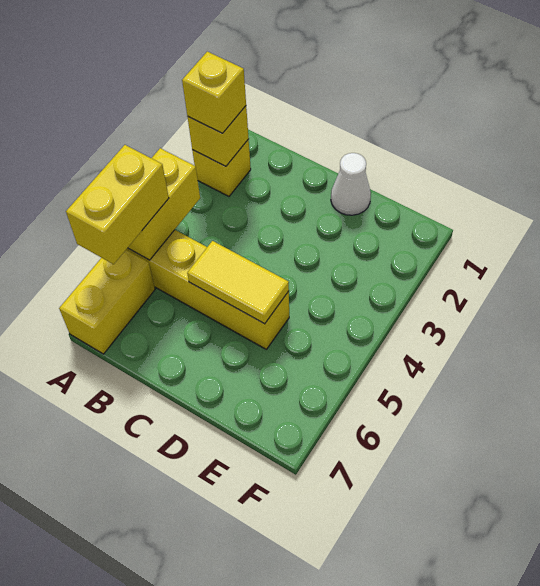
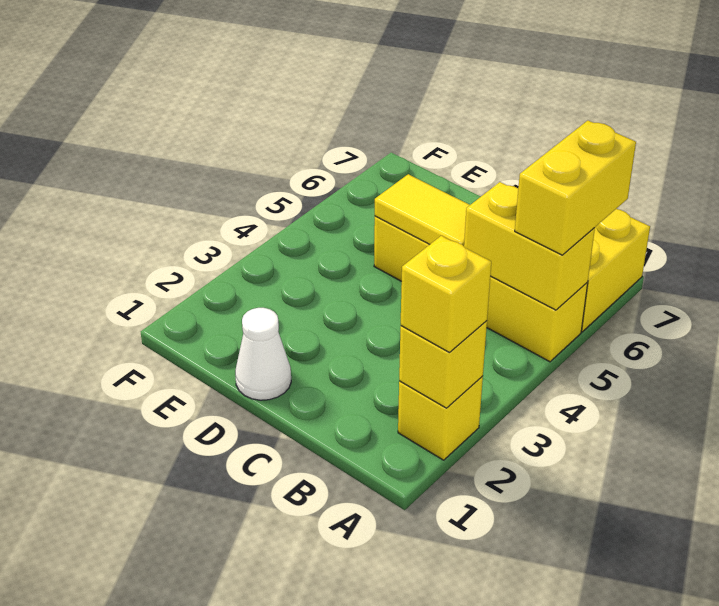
yellow 1x2 brick [128,148,200,260] -> yellow 1x2 brick turned to [464,182,595,310]

